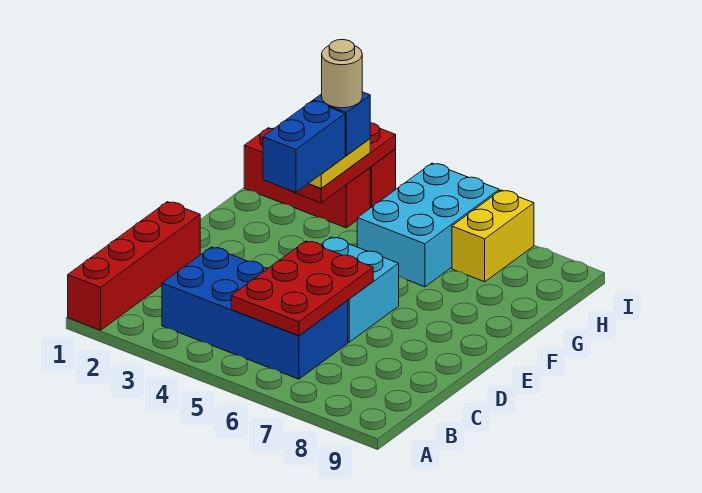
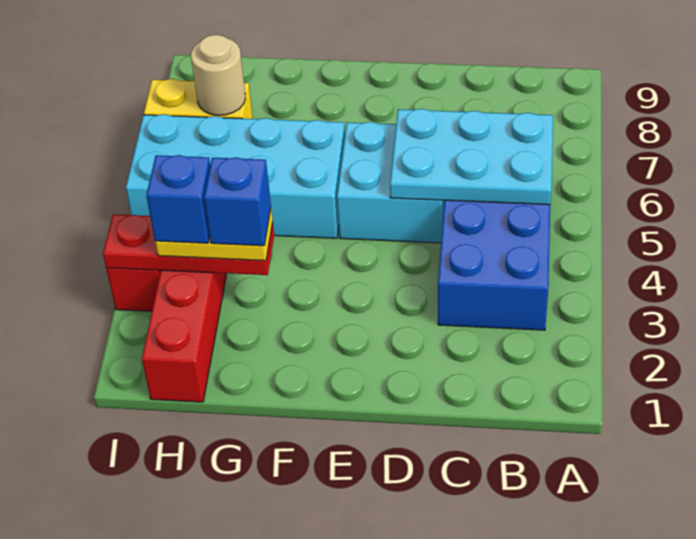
red 1x4 brick [68,202,200,330] -> none
red 2x3 plate [231,241,373,336] -> cyan 2x3 plate [390,109,553,205]
blue 1x2 brick [263,101,345,192] -> blue 1x1 brick [204,157,271,246]
cyan 2x3 brick [357,163,499,287] -> cyan 2x4 brick [126,114,345,238]
tan 1x1 round brick [322,40,362,108] -> tan 1x1 round brick moved to [191,35,245,115]

